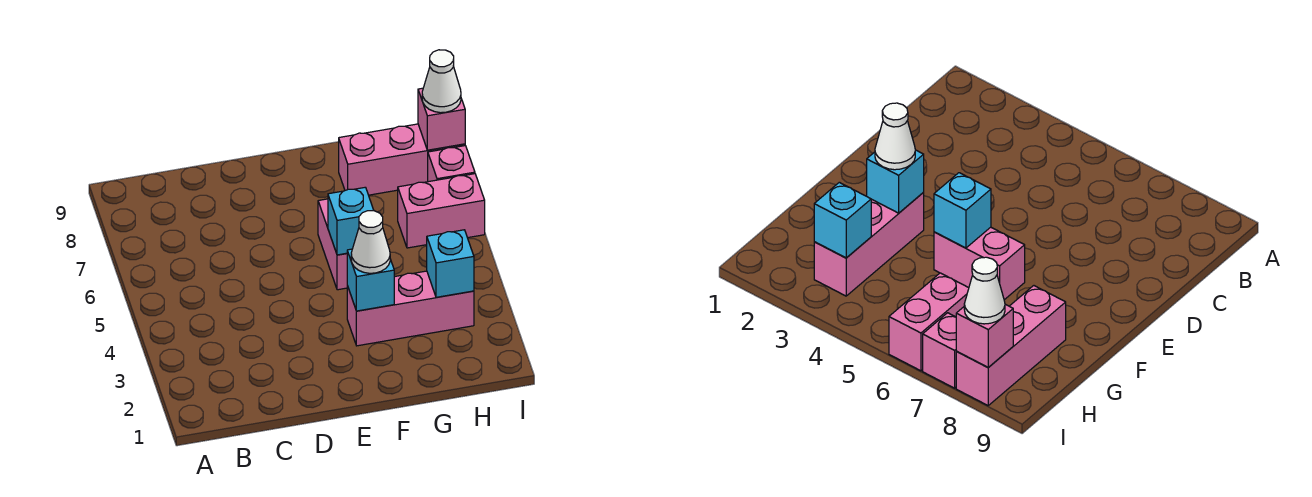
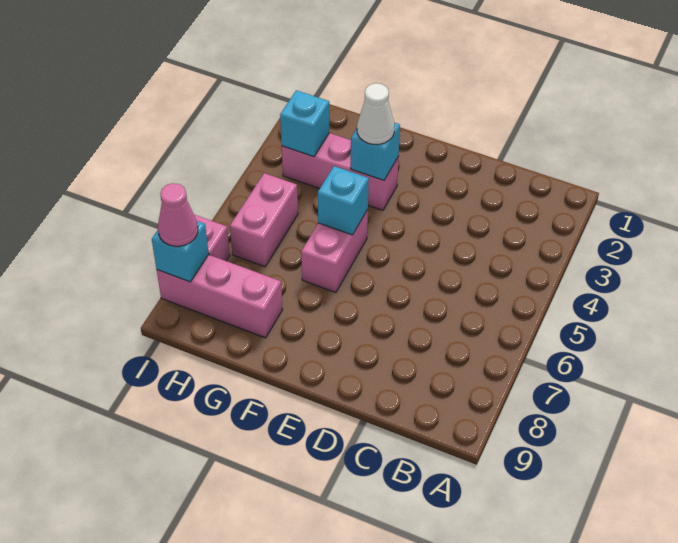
pink 1x2 brick [398,174,485,248] -> pink 1x2 brick turned to [230,173,298,267]
pink 1x1 brick [418,88,465,150] -> cyan 1x1 brick [152,221,209,282]
white 1x1 cone [422,50,461,113] -> pink 1x1 cone [158,183,198,246]

